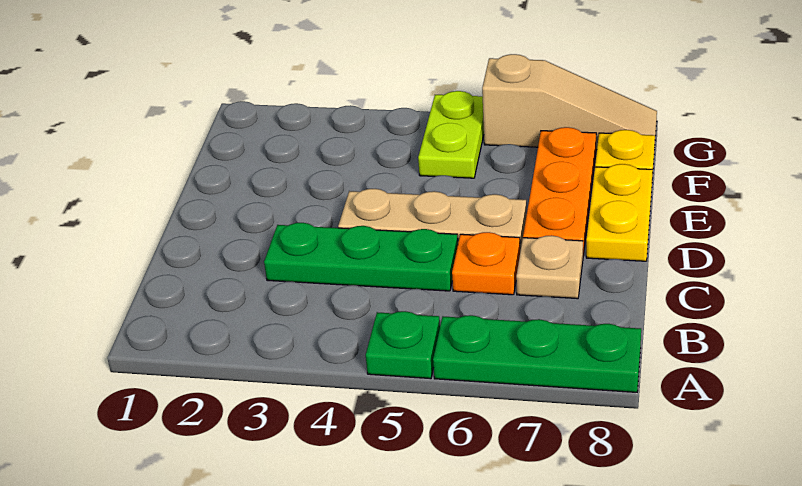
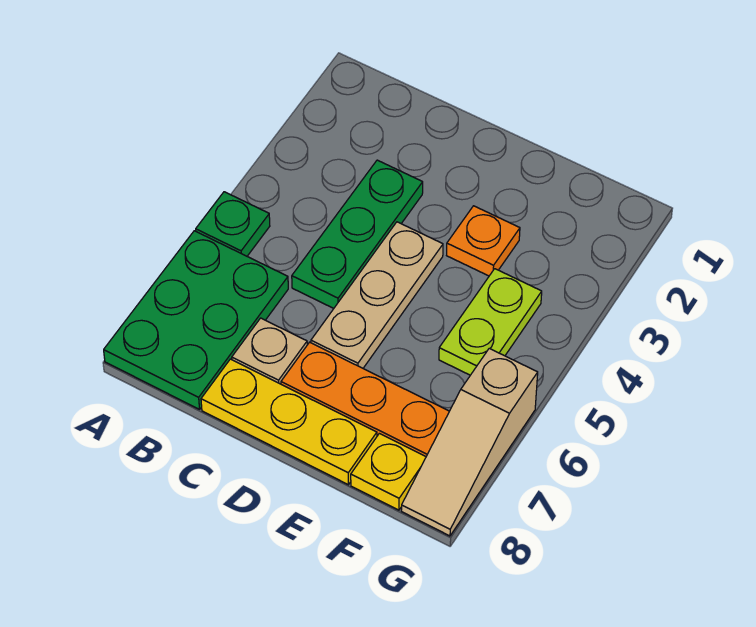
green 1x3 plate [433,315,641,392] -> green 2x3 plate [104,231,288,409]
orange 1x1 plate [452,232,520,295] -> orange 1x1 plate moved to [447,206,520,276]
yellow 1x2 plate [586,164,653,261] -> yellow 1x3 plate [201,359,377,485]
lime 1x2 plate [418,91,484,178] -> lime 1x2 plate turned to [439,269,542,375]

